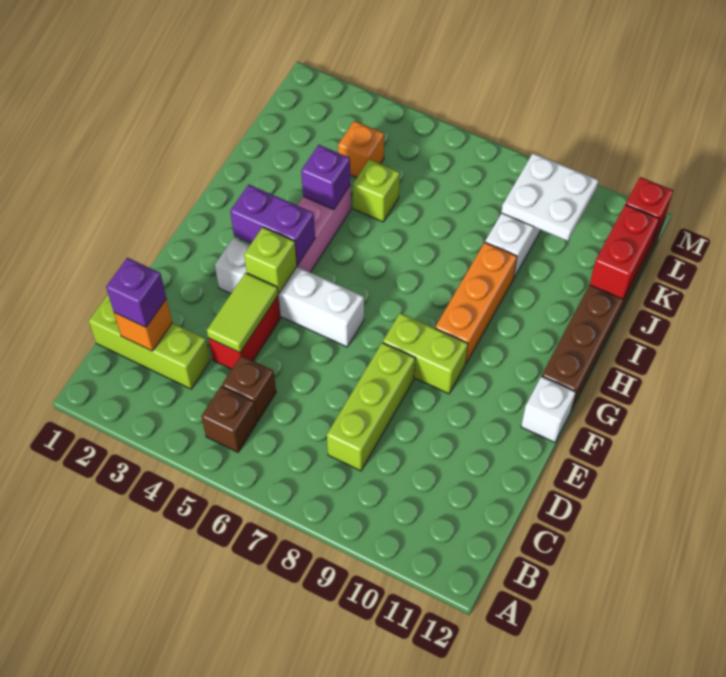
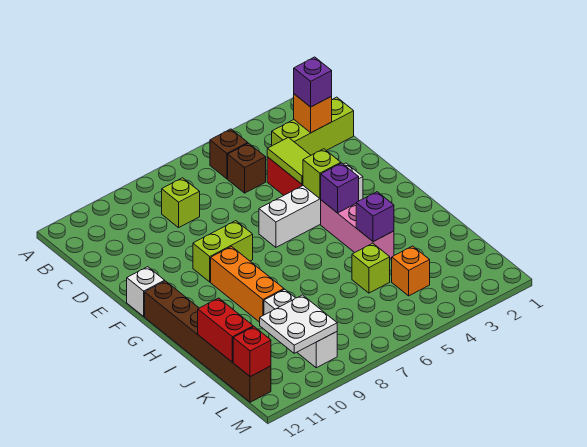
lime 1x3 brick [327,343,415,471] -> lime 1x1 brick [162,178,200,228]
purple 1x2 brick [230,185,315,265] -> purple 1x1 brick [321,163,359,213]

